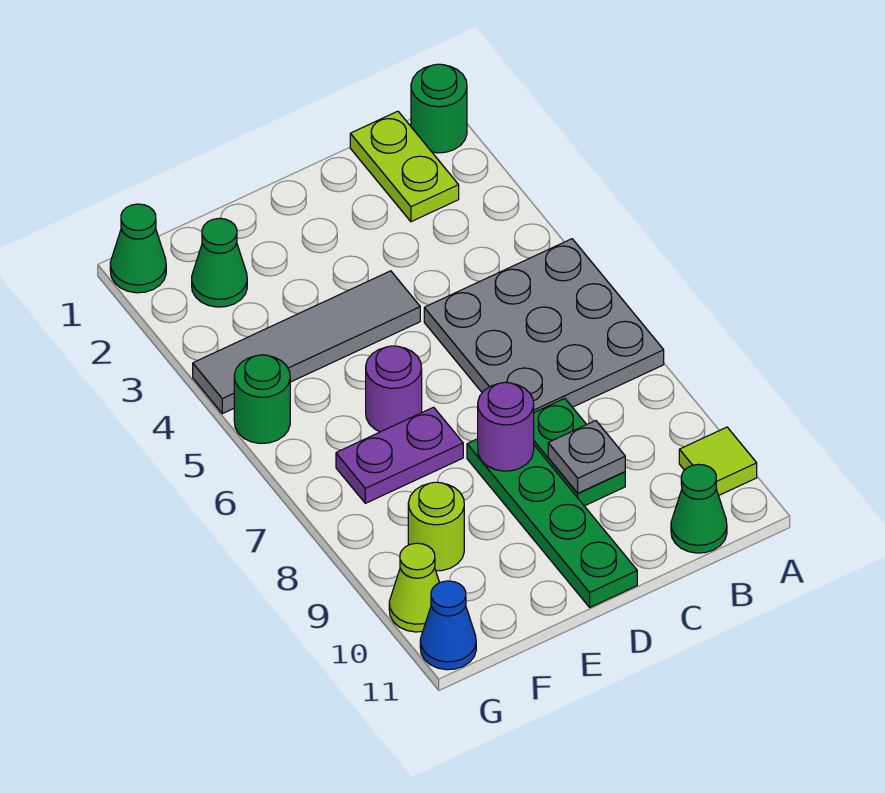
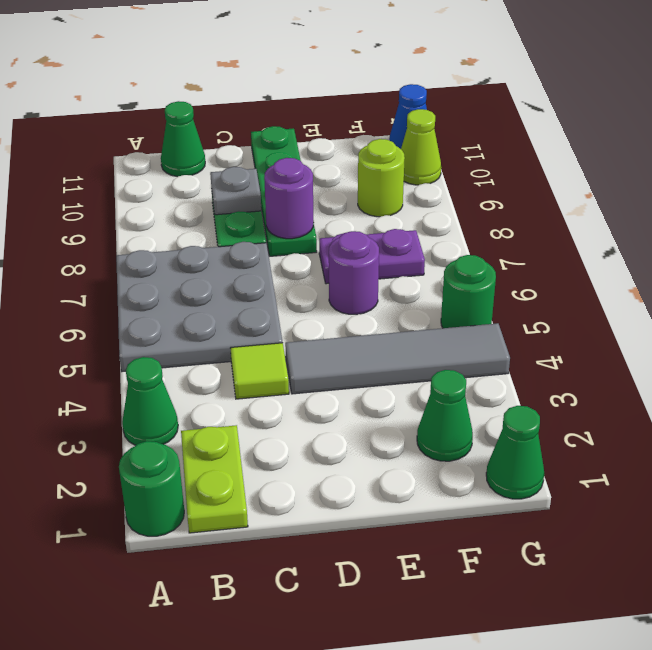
none -> green 1x1 cone [122,357,178,445]
lime 1x1 tile [679,427,757,496] -> lime 1x1 tile moved to [231,343,289,399]

